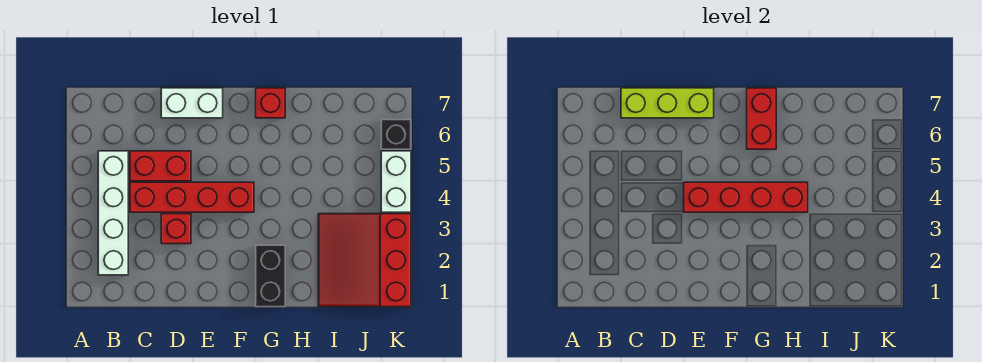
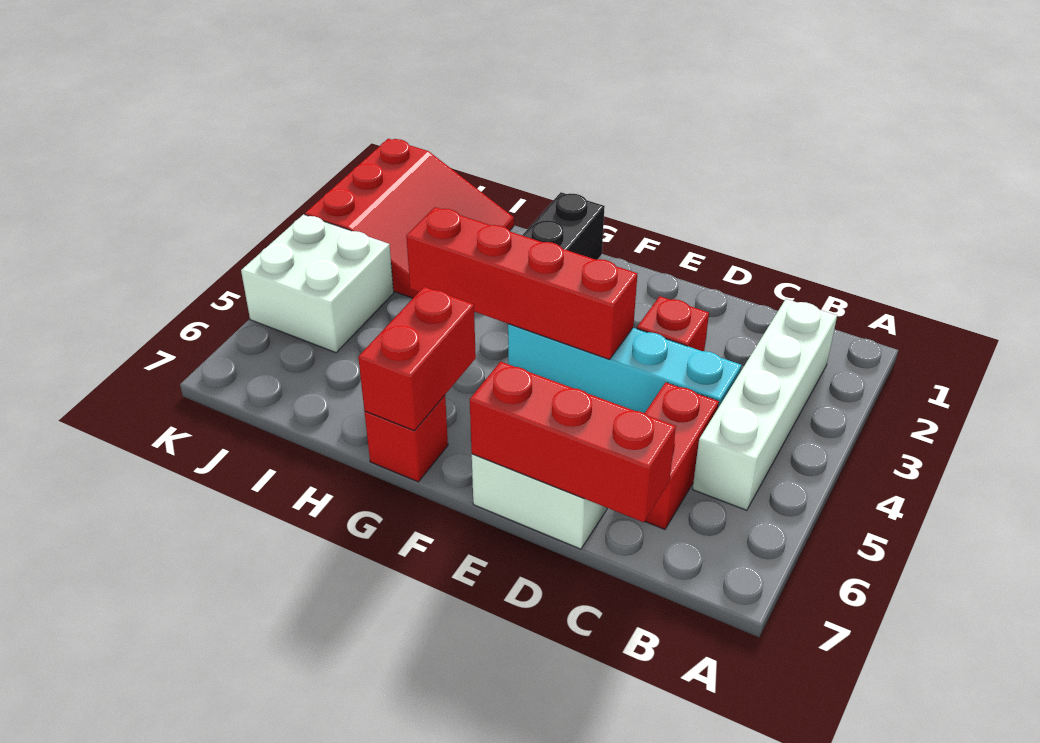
red 1x4 brick [130,182,254,212] -> cyan 1x4 brick [508,324,742,413]
red 1x2 brick [130,151,191,181] -> red 1x2 brick turned to [645,382,719,529]
lime 1x3 brick [621,88,714,118] -> red 1x3 brick [470,362,676,522]
white 1x2 brick [381,151,411,212] -> white 2x2 brick [241,214,394,353]
black 1x1 brick [381,120,411,149] -> none

